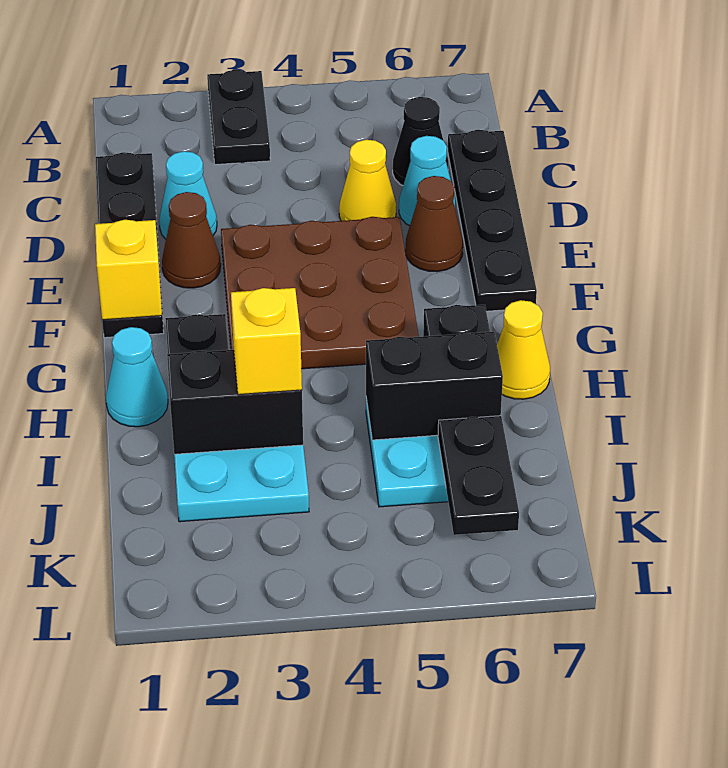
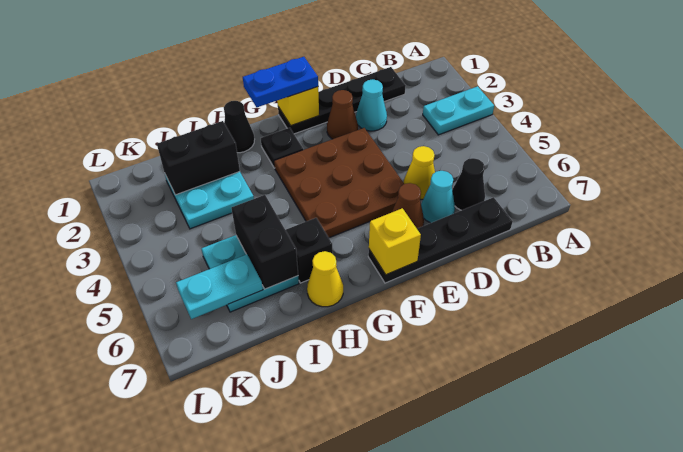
black 1x2 plate [207,70,270,165] -> cyan 1x2 plate [423,86,494,135]
none -> blue 1x2 plate [243,57,318,107]
cyan 1x1 cone [106,327,168,427] -> black 1x1 cone [224,101,255,153]
black 1x2 brick [167,350,303,454] -> black 1x2 brick turned to [157,121,240,195]
yellow 1x1 brick [231,288,302,395] -> yellow 1x1 brick moved to [369,208,421,275]
black 1x2 plate [438,416,519,535] -> cyan 1x2 plate [176,254,263,319]

